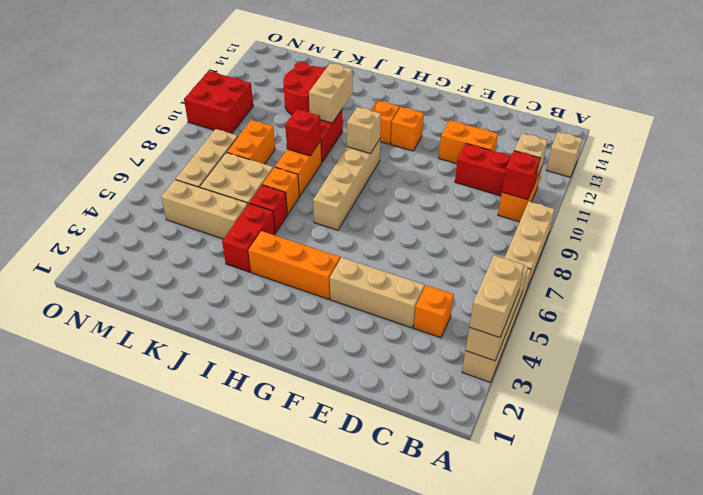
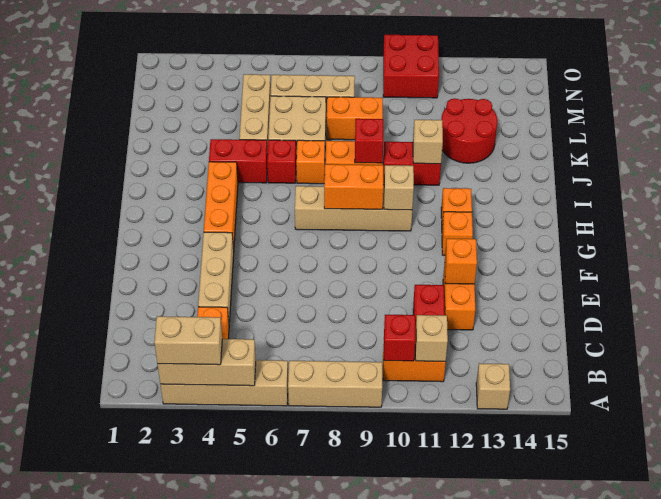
none -> orange 1x1 brick [445,239,477,284]
none -> orange 1x2 brick [324,164,383,209]
tan 1x2 brick [309,63,353,123] -> tan 1x1 brick [413,120,443,164]

